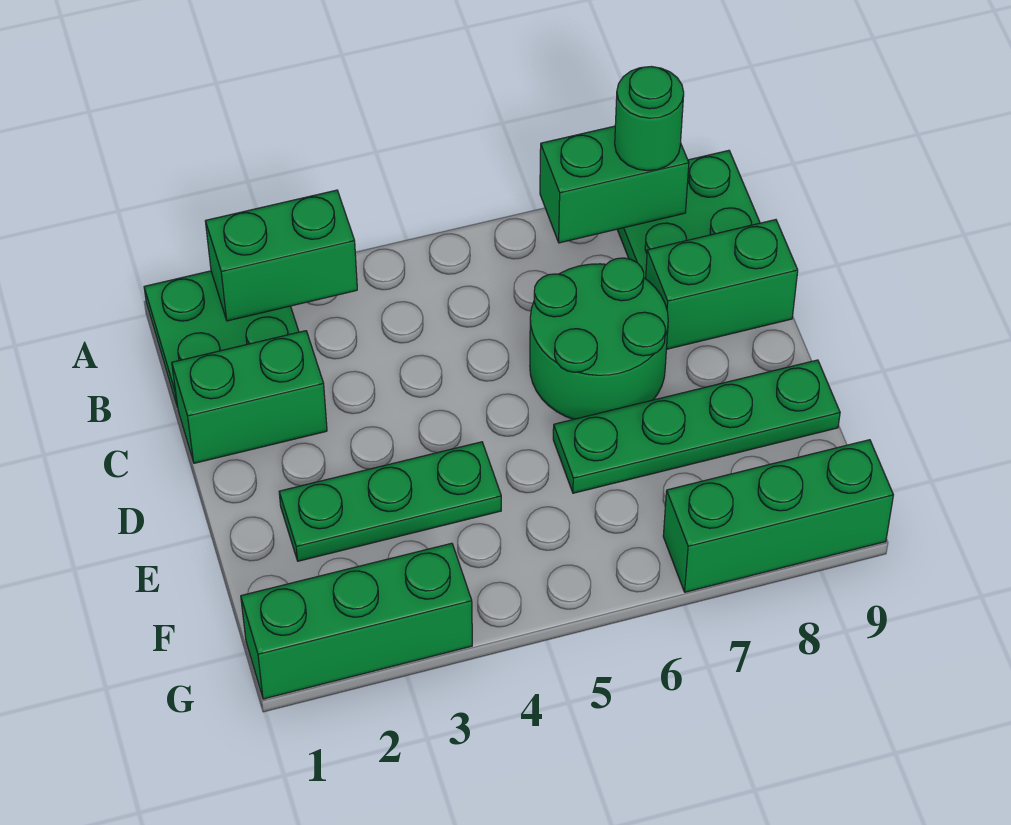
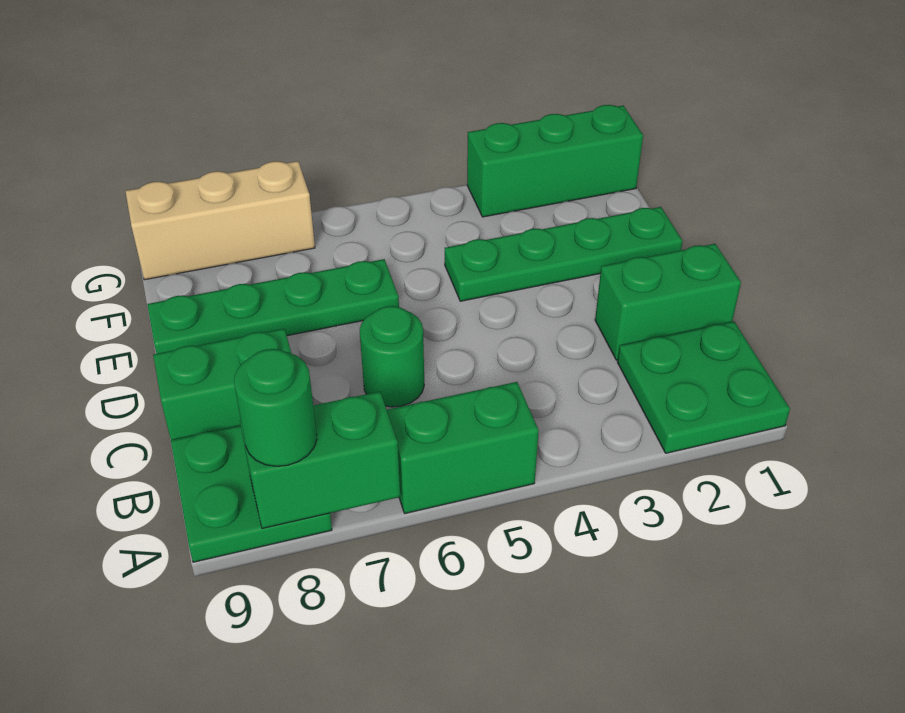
green 1x2 brick [205,190,357,321] -> green 1x2 brick moved to [387,382,539,513]
green 2x2 round brick [530,258,668,419] -> green 1x1 round brick [360,306,424,407]
green 1x3 plate [279,442,501,561] -> green 1x4 plate [445,207,683,301]
green 1x3 brick [663,440,893,592] -> tan 1x3 brick [125,161,315,280]

